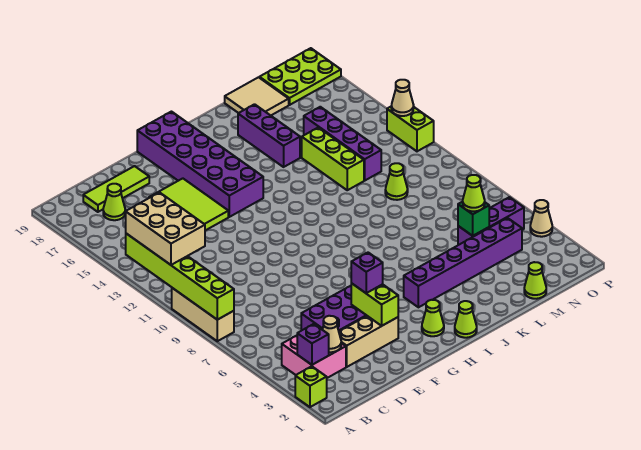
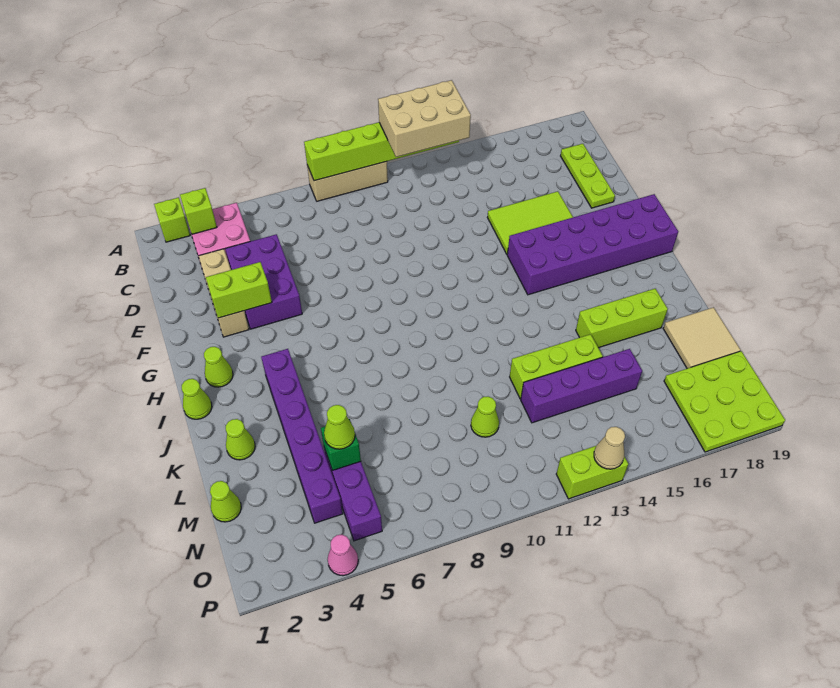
purple 1x1 brick [297,324,329,365] -> lime 1x1 brick [180,188,217,234]
tan 1x1 cone [322,316,341,352] -> none
lime 1x1 cone [103,184,125,220] -> lime 1x1 cone moved to [226,419,255,460]
lime 1x3 tile [83,166,149,212] -> lime 1x3 plate [561,144,615,208]
purple 1x1 brick [351,253,383,293] -> none
purple 1x3 brick [238,104,300,167] -> lime 1x3 brick [576,289,668,348]
lime 2x3 plate [259,48,341,105] -> lime 3x3 plate [664,351,785,452]
tan 1x1 cone [530,200,552,237] -> pink 1x1 cone [328,535,358,576]

